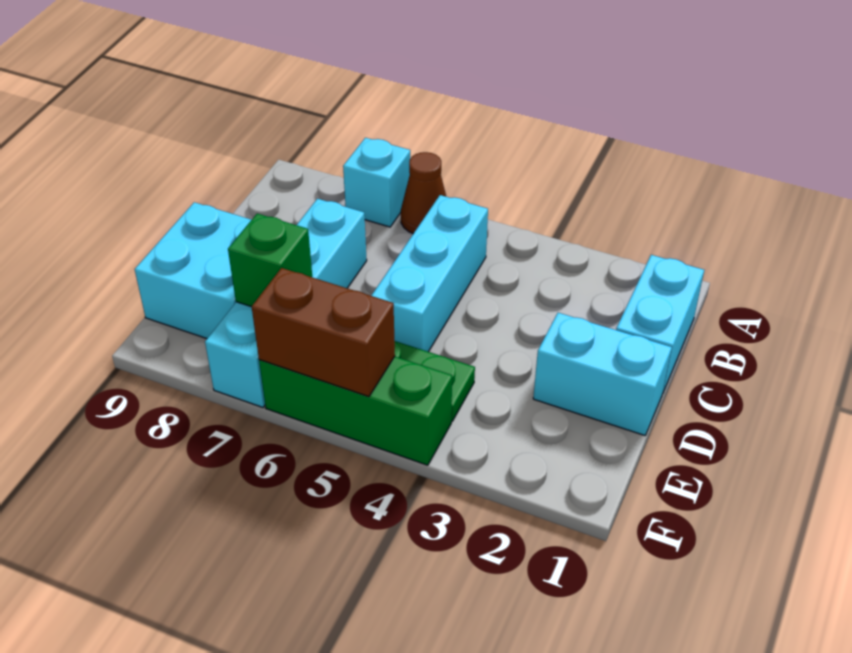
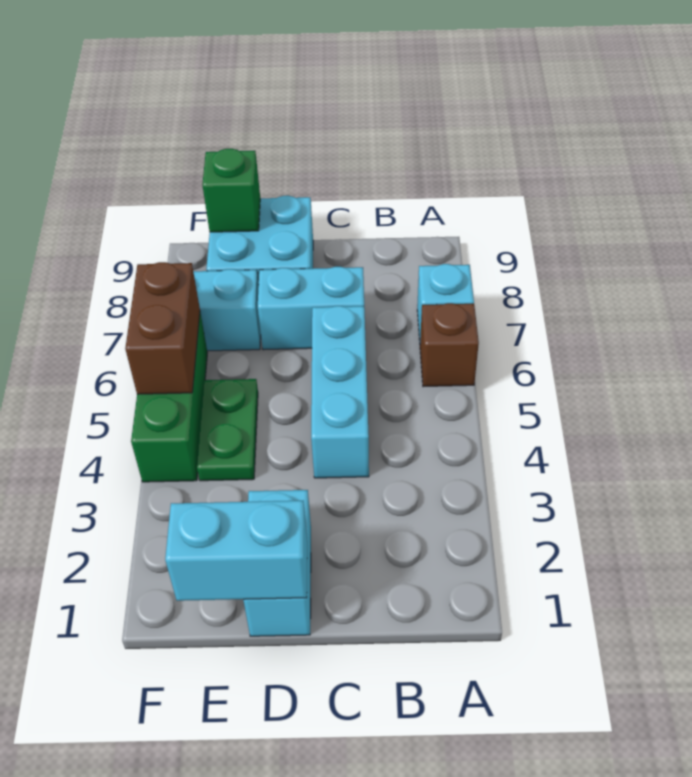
brown 1x1 cone [401,152,446,234] -> brown 1x1 brick [420,303,479,387]
cyan 1x2 brick [616,255,704,392] -> cyan 1x2 brick moved to [165,501,307,601]
cyan 1x3 brick [371,195,488,352] -> cyan 1x3 brick turned to [311,306,369,478]
green 1x1 brick [228,214,312,306] -> green 1x1 brick moved to [202,149,260,232]

